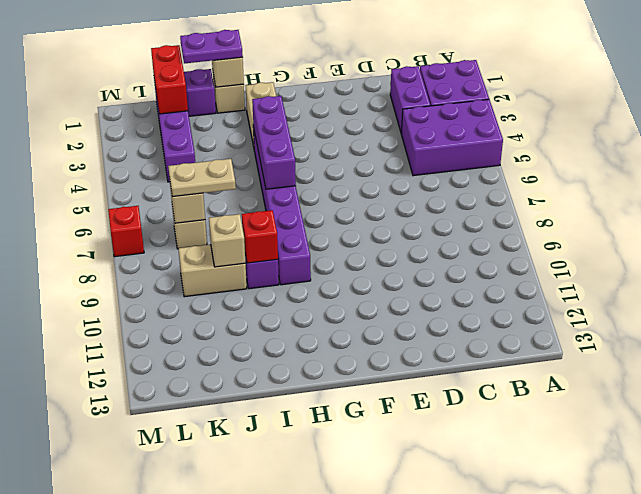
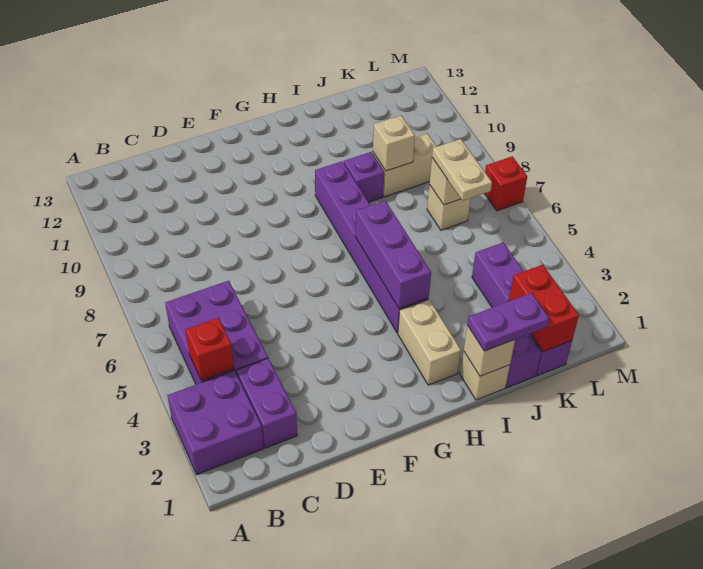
purple 2x3 brick [401,99,503,176] -> purple 2x3 brick turned to [165,281,268,384]
red 1x1 brick [242,210,278,263] -> red 1x1 brick moved to [186,318,234,381]
tan 1x2 plate [168,159,236,197] -> tan 1x2 plate turned to [432,139,492,201]

